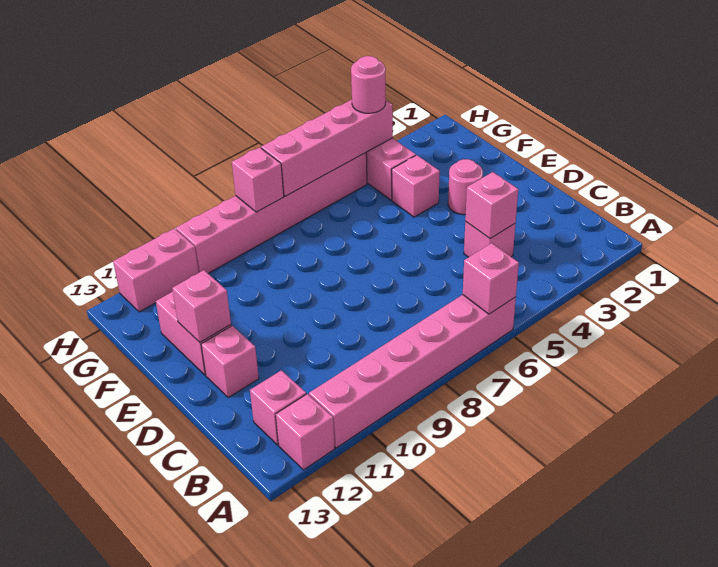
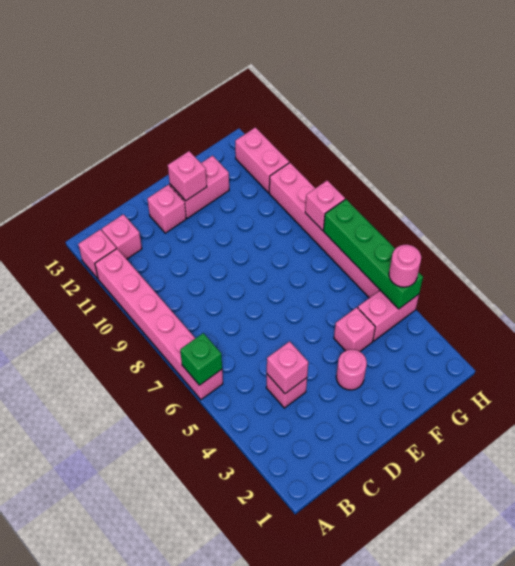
pink 1x1 brick [463,243,519,314] -> green 1x1 brick [180,333,222,385]
pink 1x4 brick [261,100,393,196] -> green 1x4 brick [323,199,423,309]

